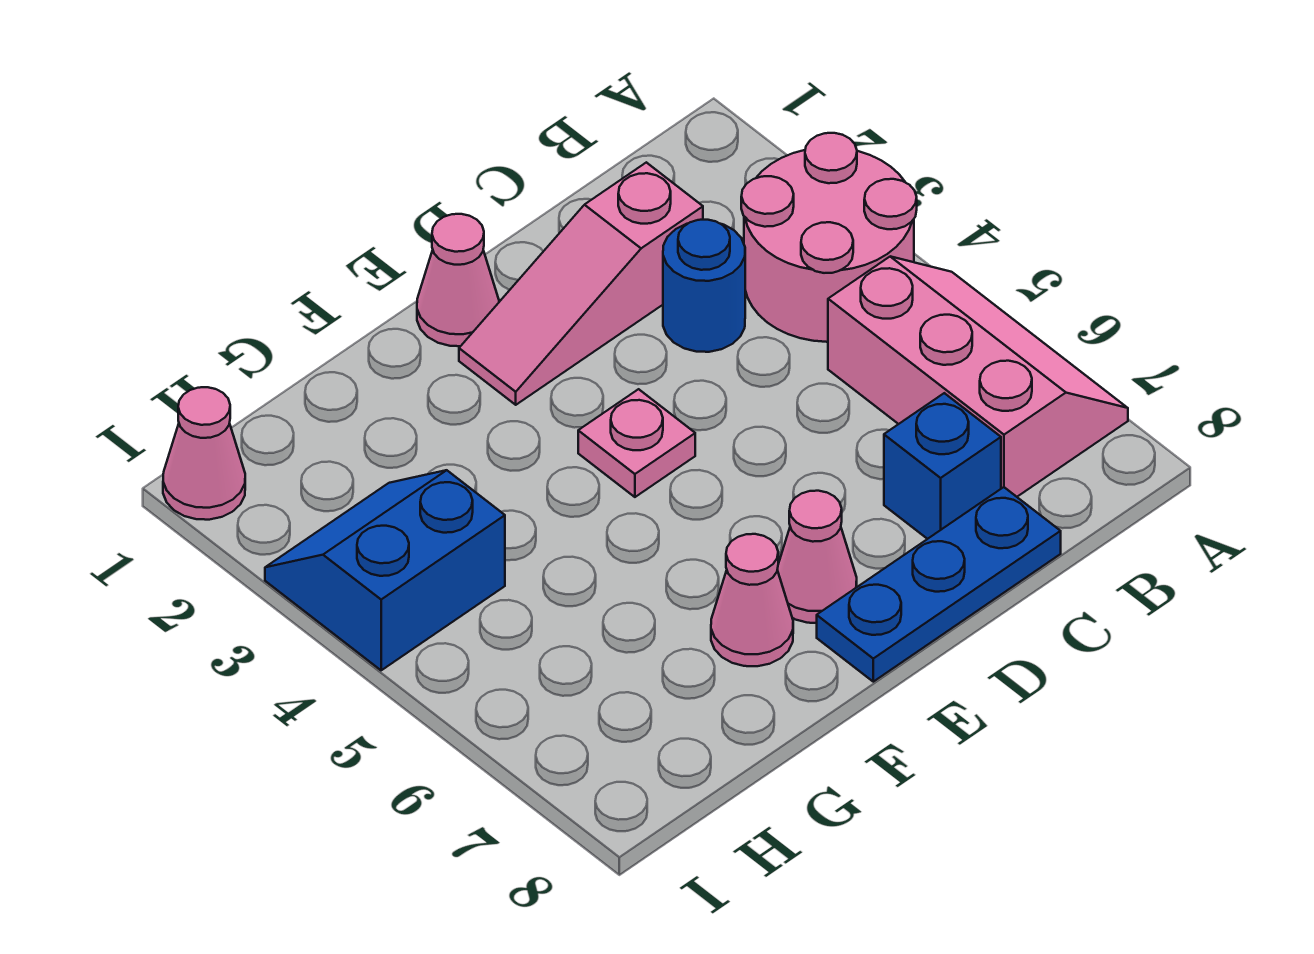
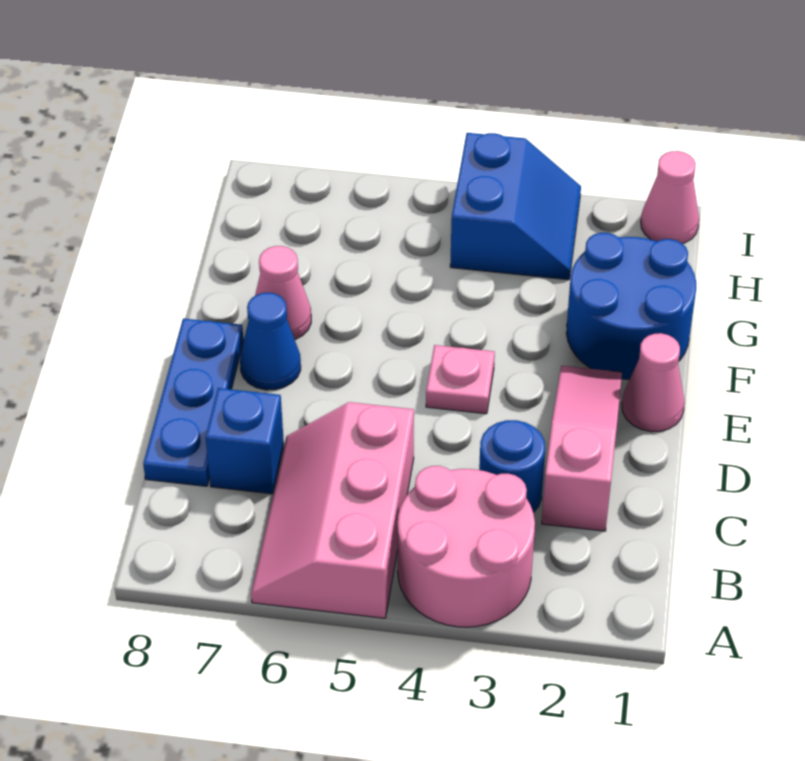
pink 2x3 slope [828,257,1128,497] -> pink 2x3 slope turned to [251,402,414,618]
pink 1x1 cone [777,491,857,623] -> blue 1x1 cone [240,293,301,390]
none -> blue 2x2 round brick [566,233,696,379]

